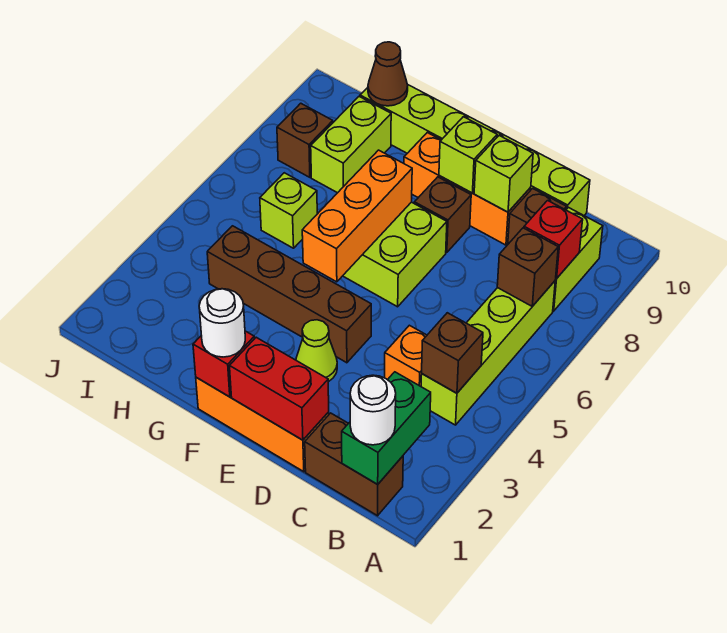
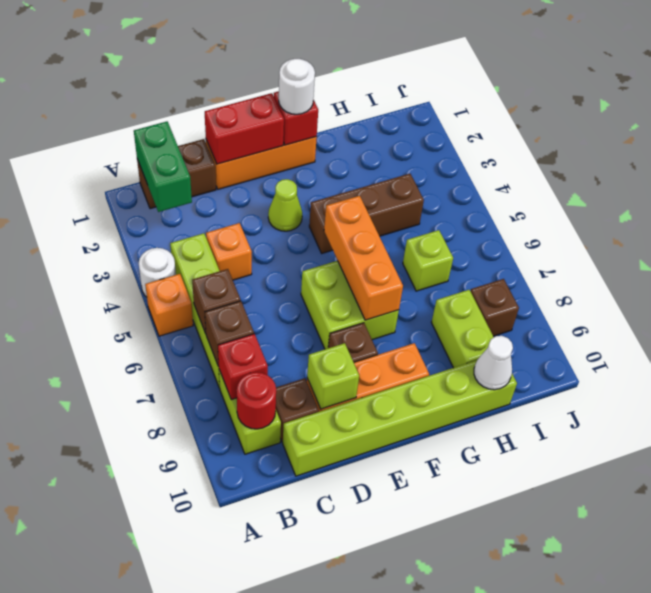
none -> orange 1x1 brick [145,274,193,336]
white 1x1 round brick [350,375,396,445] -> white 1x1 round brick moved to [139,248,176,297]
brown 1x1 brick [422,313,483,393] -> brown 1x1 brick moved to [192,269,241,333]
none -> red 1x1 round brick [237,372,276,429]
brown 1x4 brick [207,226,371,363] -> brown 1x3 brick [309,174,424,253]
lime 1x1 brick [439,117,497,193] -> none
brown 1x1 cone [368,42,408,106] -> white 1x1 cone [474,336,513,390]

